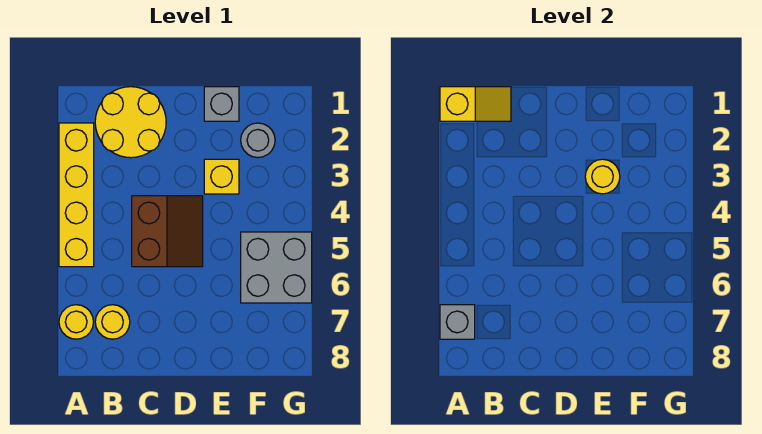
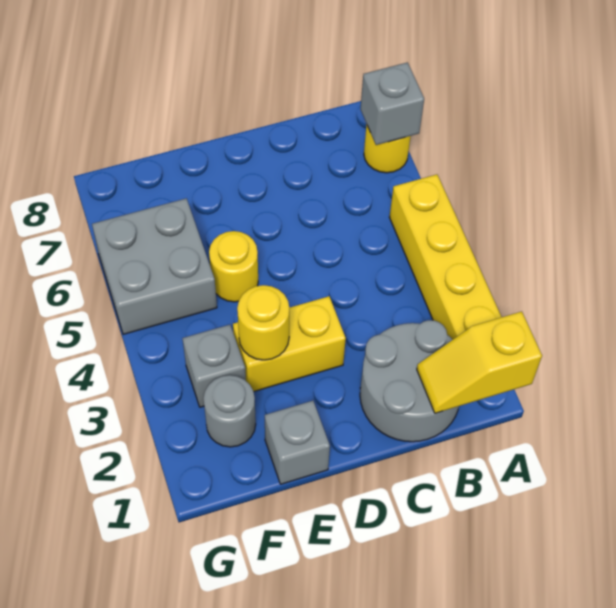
yellow 2x2 round brick [95,87,166,158] -> grey 2x2 round brick [360,320,459,442]
yellow 1x1 round brick [95,305,130,339] -> yellow 1x1 round brick moved to [209,231,258,302]
brown 2x2 slope [132,196,203,267] -> none
yellow 1x1 brick [204,159,239,194] -> yellow 1x2 brick [233,296,346,391]
none -> grey 1x1 brick [182,325,246,407]

